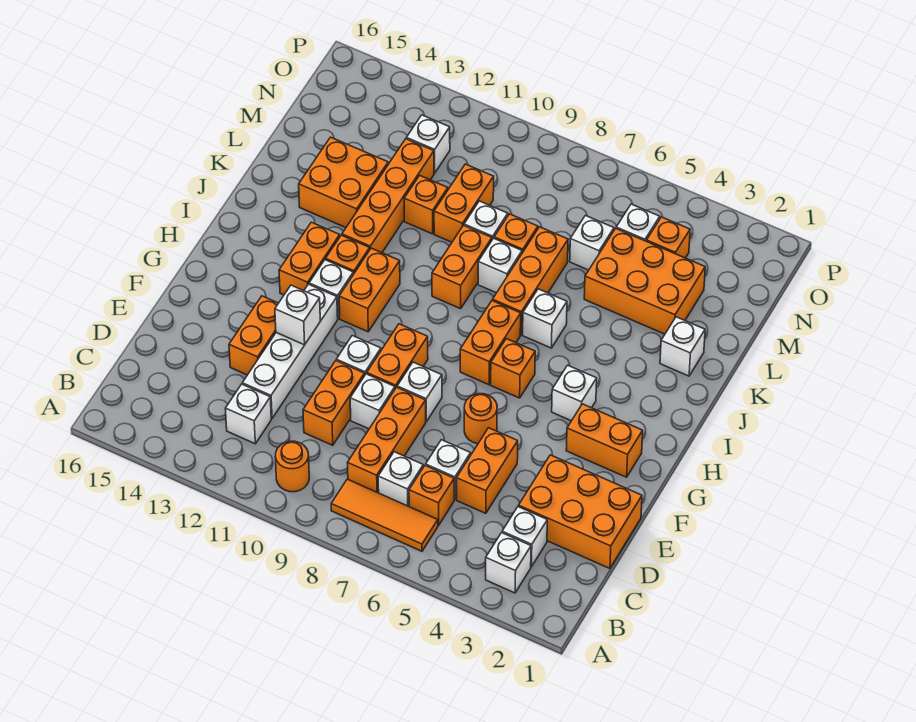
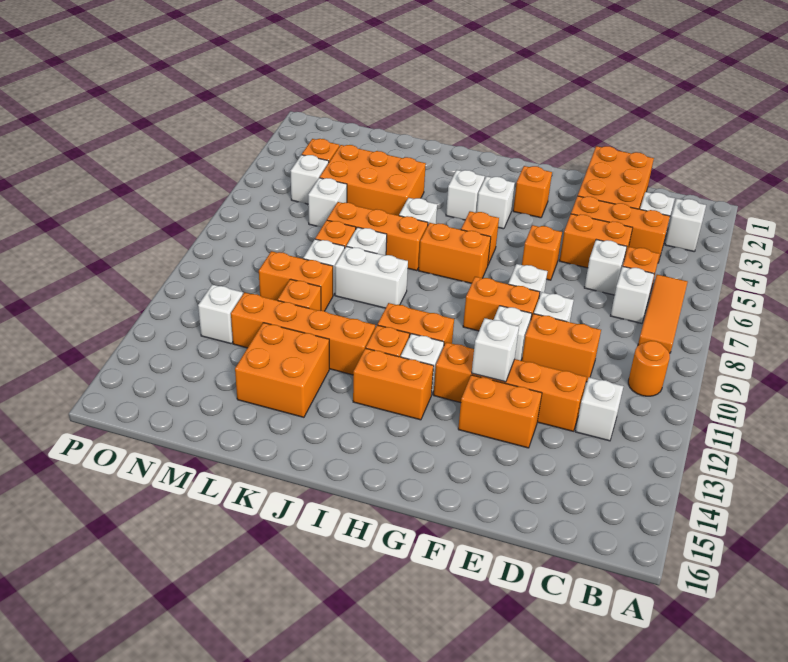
orange 1x3 brick [348,387,426,493] -> orange 1x3 brick moved to [571,196,670,263]
white 1x4 brick [242,284,338,418] -> orange 1x4 brick [434,342,587,431]
orange 1x1 round brick [464,394,497,444] -> orange 1x1 brick [522,225,562,280]
orange 1x2 brick [566,404,643,477] -> orange 1x1 brick [513,166,552,218]
orange 1x2 brick [432,225,492,309] -> white 1x2 brick [335,246,408,308]
white 1x1 brick [660,317,705,376] -> white 1x1 brick moved to [446,170,485,220]
orange 2x3 brick [584,228,705,334] -> orange 2x3 brick turned to [320,145,426,216]

